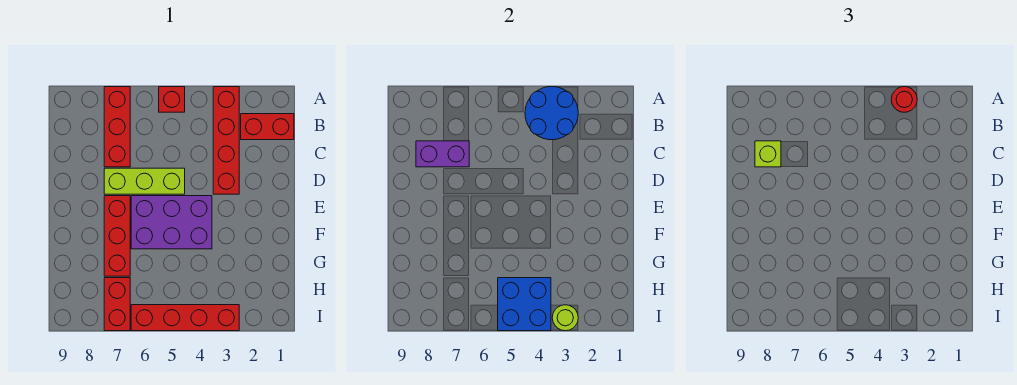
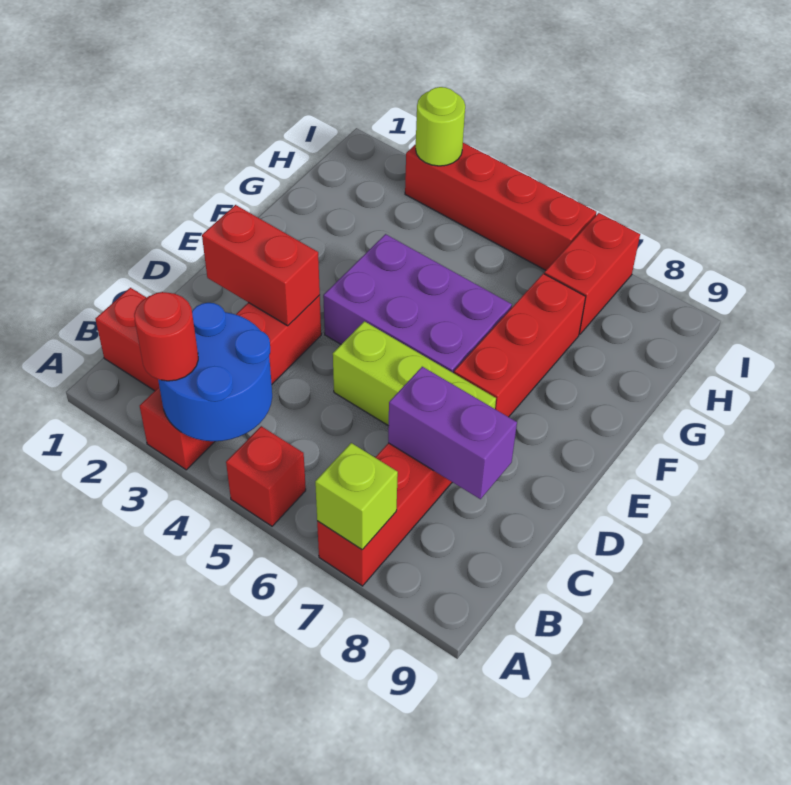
lime 1x1 brick [755,141,781,167] -> lime 1x1 brick moved to [315,443,398,550]
none -> red 1x2 brick [202,205,320,326]
blue 2x2 brick [498,278,551,331] -> none

